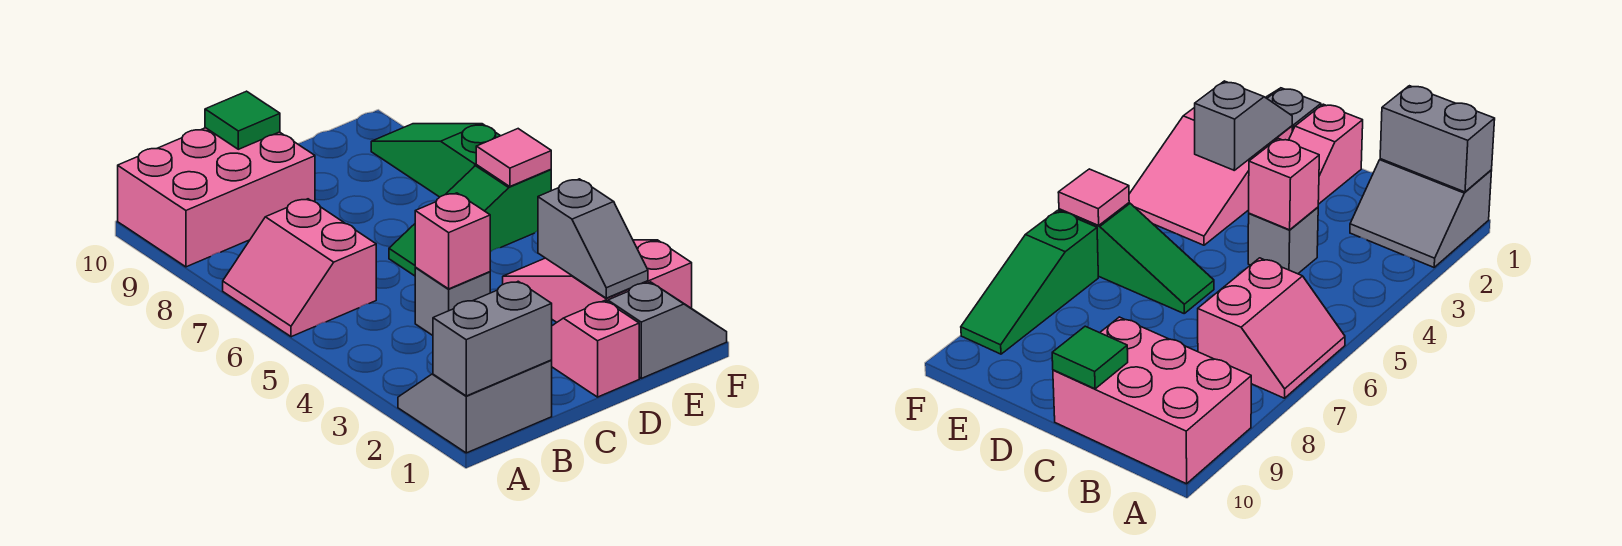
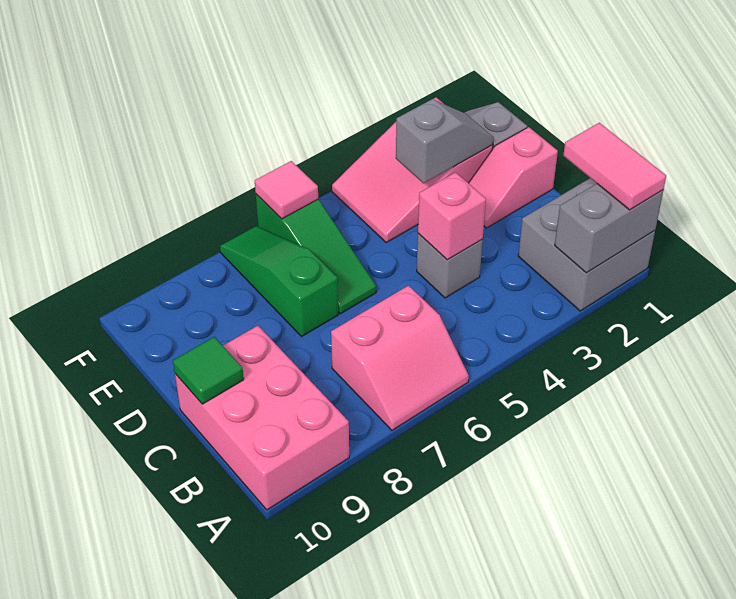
grey 2x2 slope [398,360,552,453] -> grey 2x2 brick [518,178,655,311]
grey 1x2 brick [433,281,552,396] -> grey 1x2 brick turned to [555,184,663,273]
none -> pink 1x2 tile [563,123,666,210]
green 1x3 slope [371,124,500,197] -> green 1x3 slope turned to [220,226,338,337]

